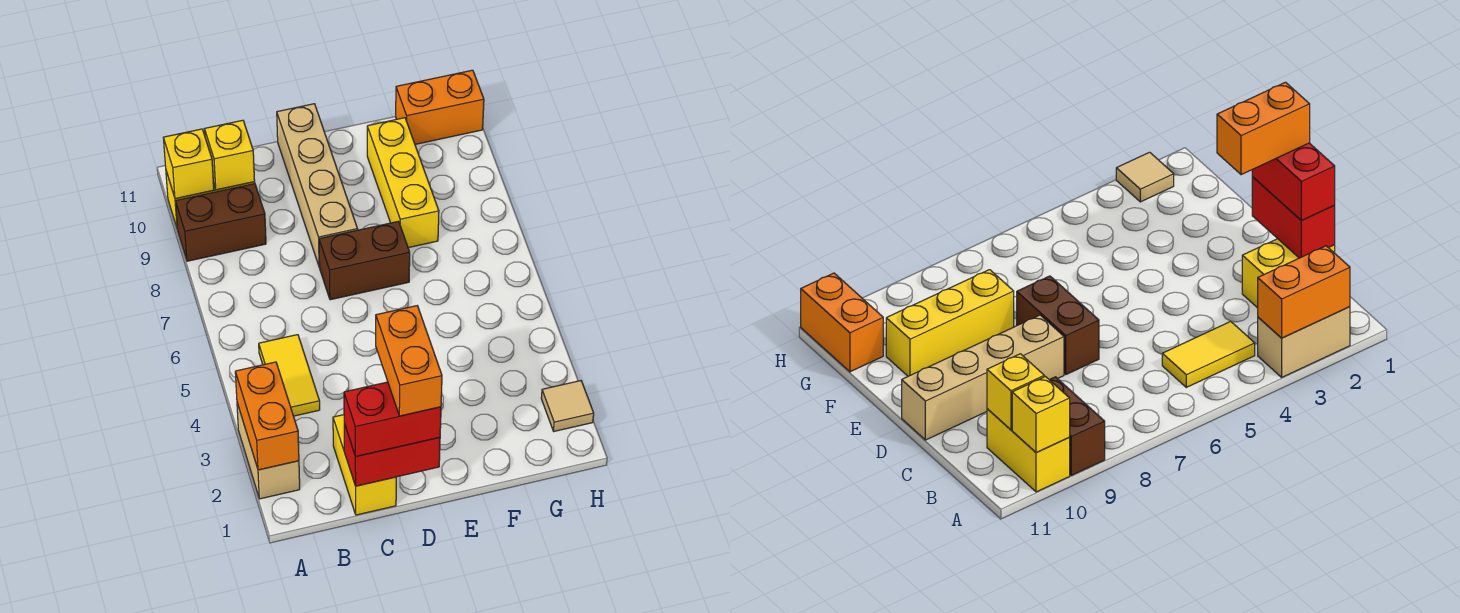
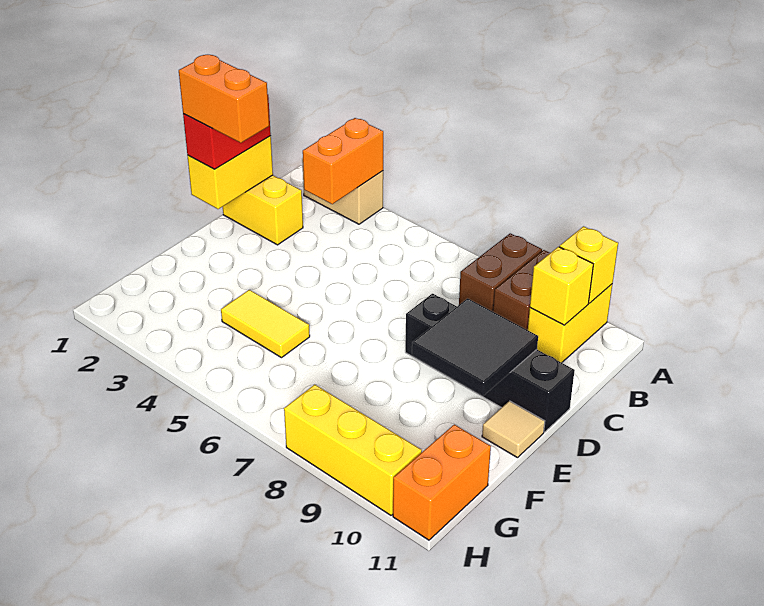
orange 1x2 brick [235,362,299,470] -> orange 1x2 brick turned to [303,118,383,204]
yellow 1x2 tile [259,335,320,416] -> yellow 1x2 tile moved to [221,290,310,358]
red 1x2 brick [344,424,440,486] -> yellow 1x2 brick [188,136,273,209]
brown 1x2 brick [319,221,410,300] -> brown 1x2 brick moved to [459,233,542,312]
tan 1x4 brick [277,104,358,267] -> black 1x4 brick [405,294,575,432]
none -> black 2x2 tile [412,298,538,396]
yellow 1x3 brick [367,118,439,248] -> yellow 1x3 brick moved to [284,384,422,515]
tan 1x1 tile [541,381,594,431] -> tan 1x1 tile moved to [482,401,545,458]

